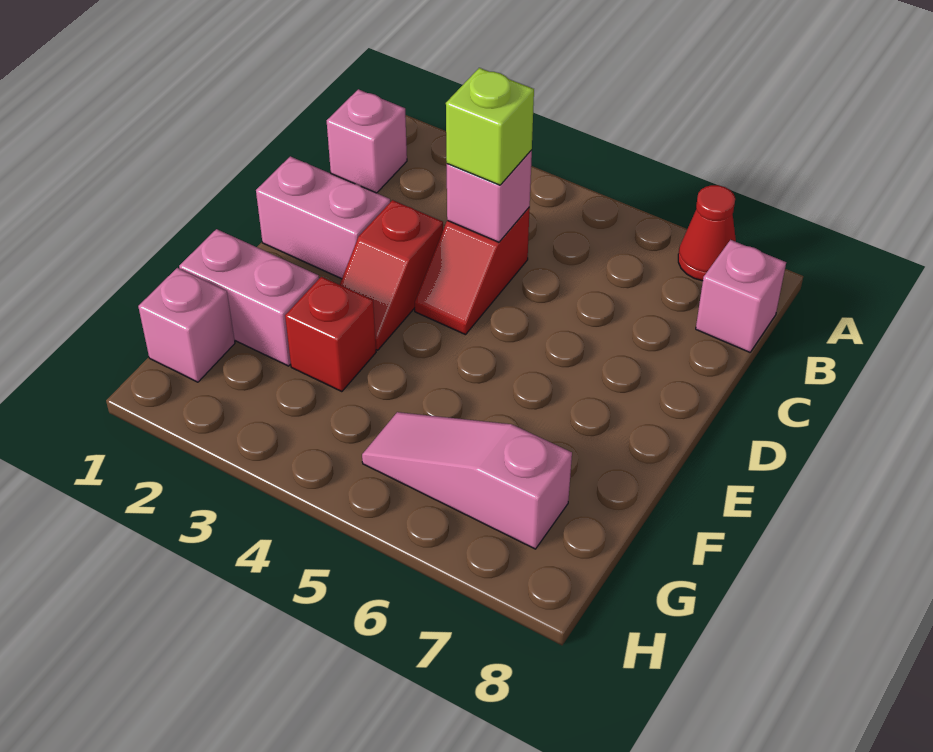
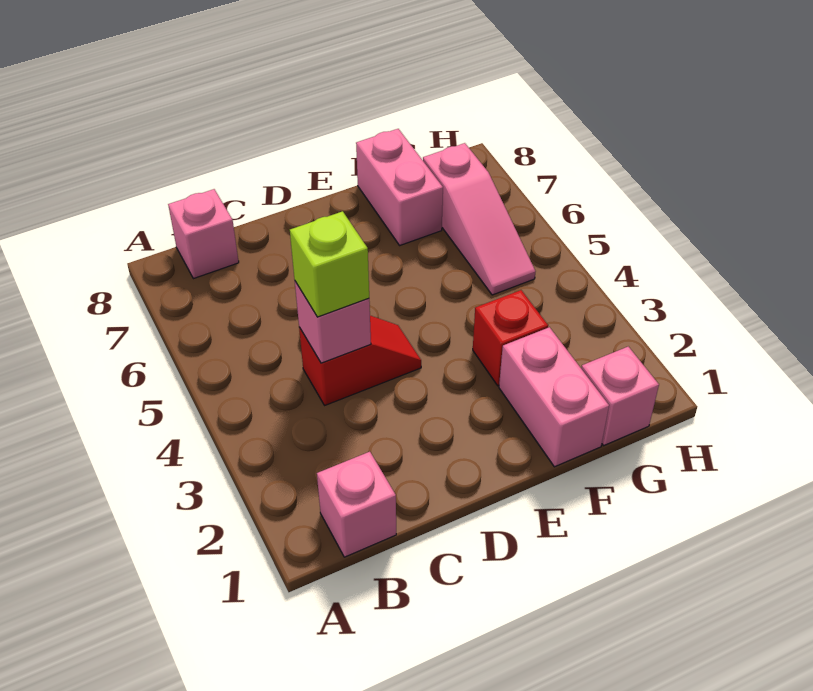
red 1x1 cone [678,185,736,281] -> none
pink 1x2 brick [256,156,390,279] -> pink 1x2 brick moved to [356,129,443,245]
red 1x2 slope [340,200,443,350] -> none

